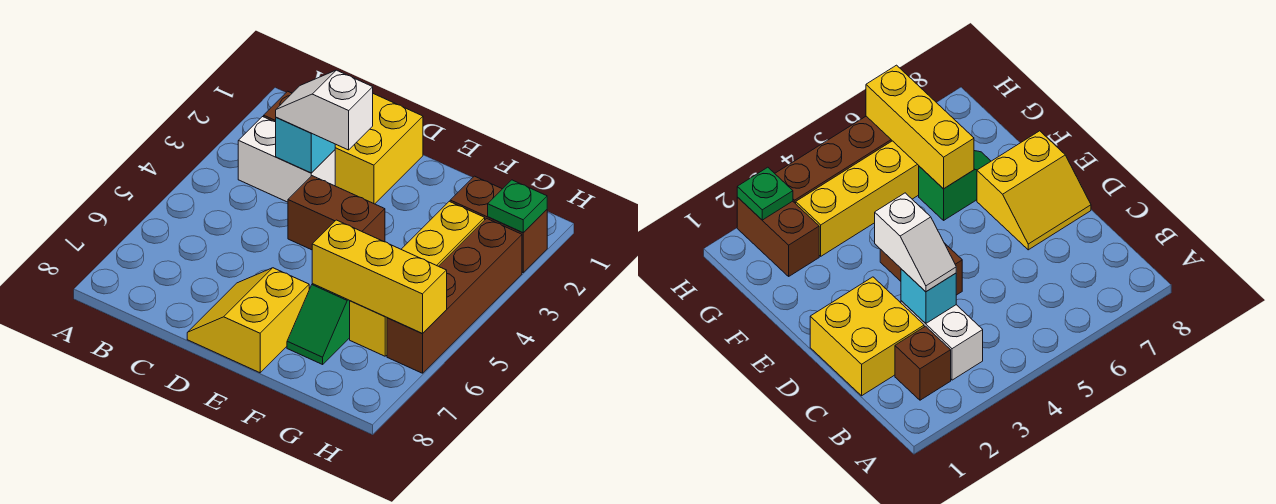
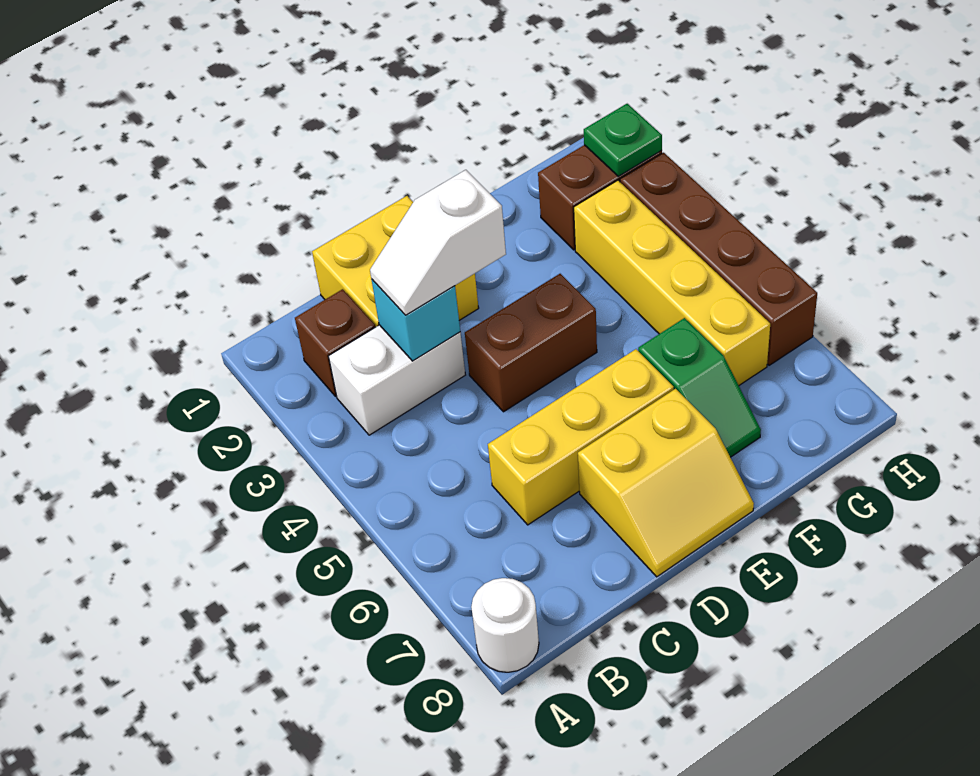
none -> white 1x1 round brick [471,578,539,672]
yellow 2x2 slope [187,268,309,373] -> yellow 2x2 slope turned to [578,389,754,577]
yellow 1x3 brick [312,220,447,334] -> yellow 1x3 brick moved to [488,349,674,525]

